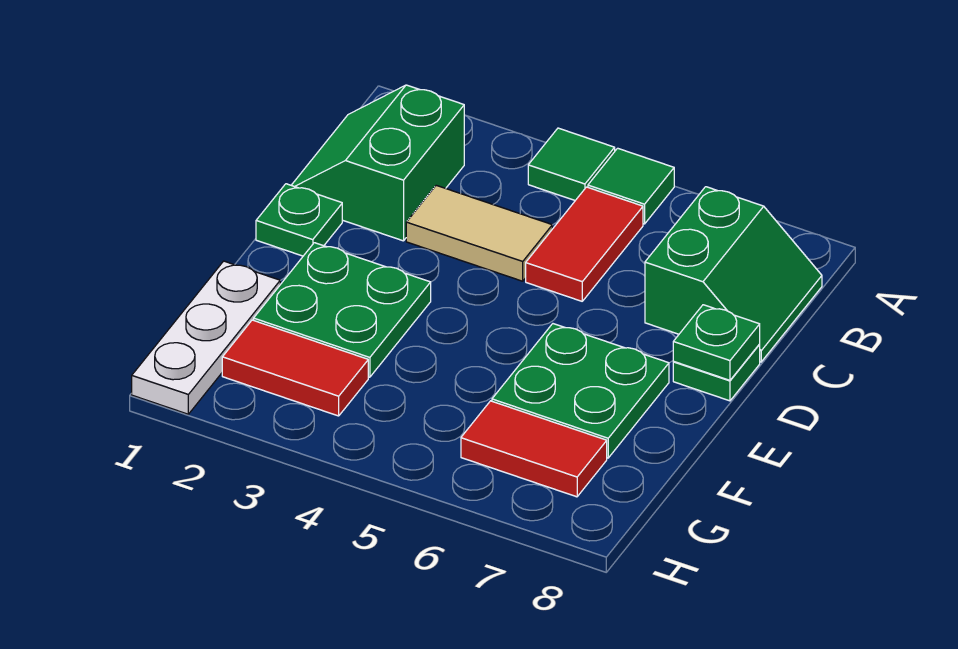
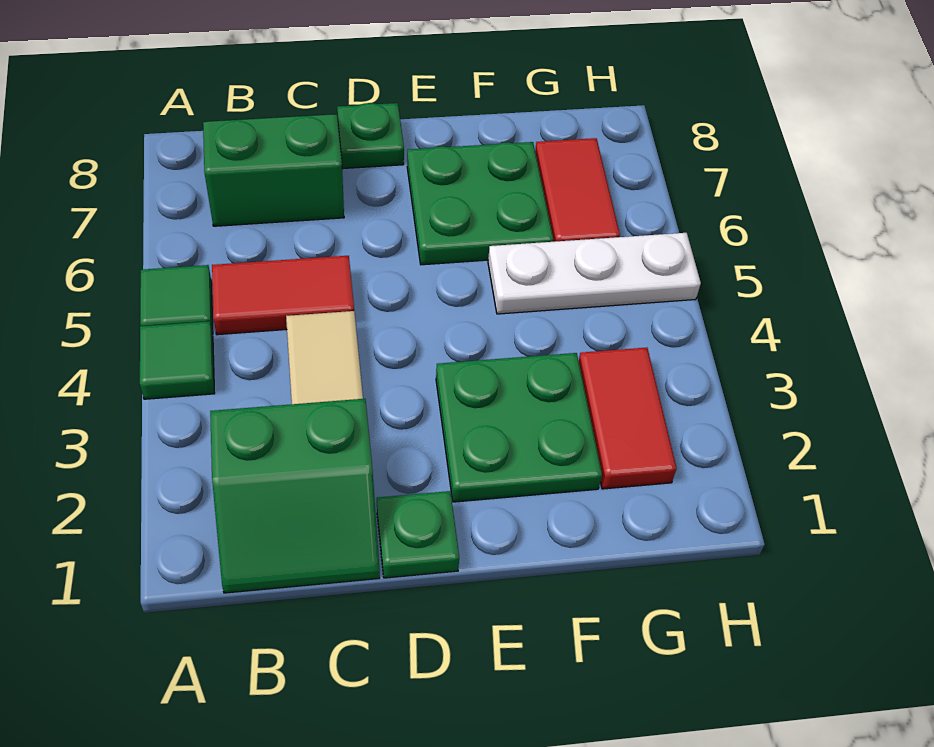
green 1x1 plate [673,305,760,380] -> none
white 1x3 plate [132,261,280,414] -> white 1x3 plate moved to [488,233,701,314]

